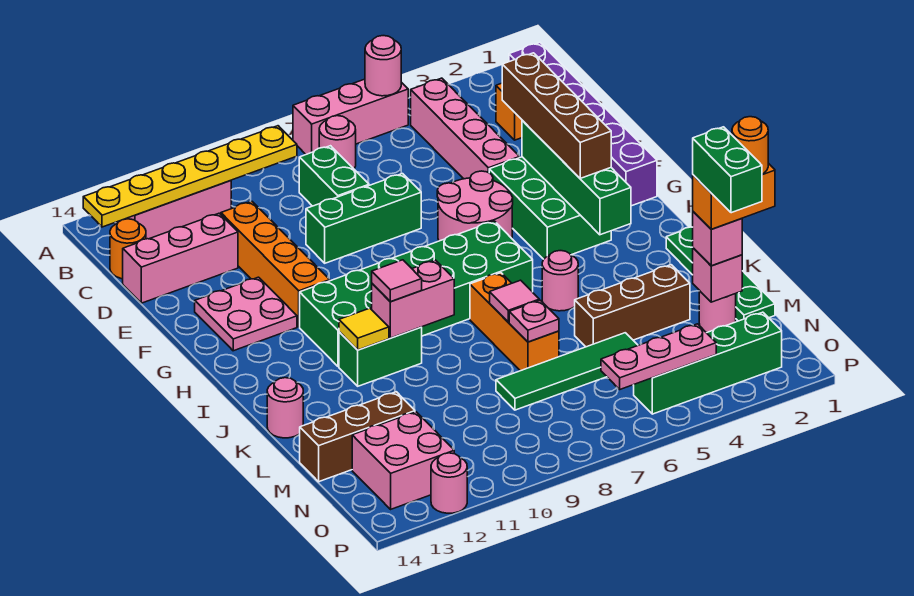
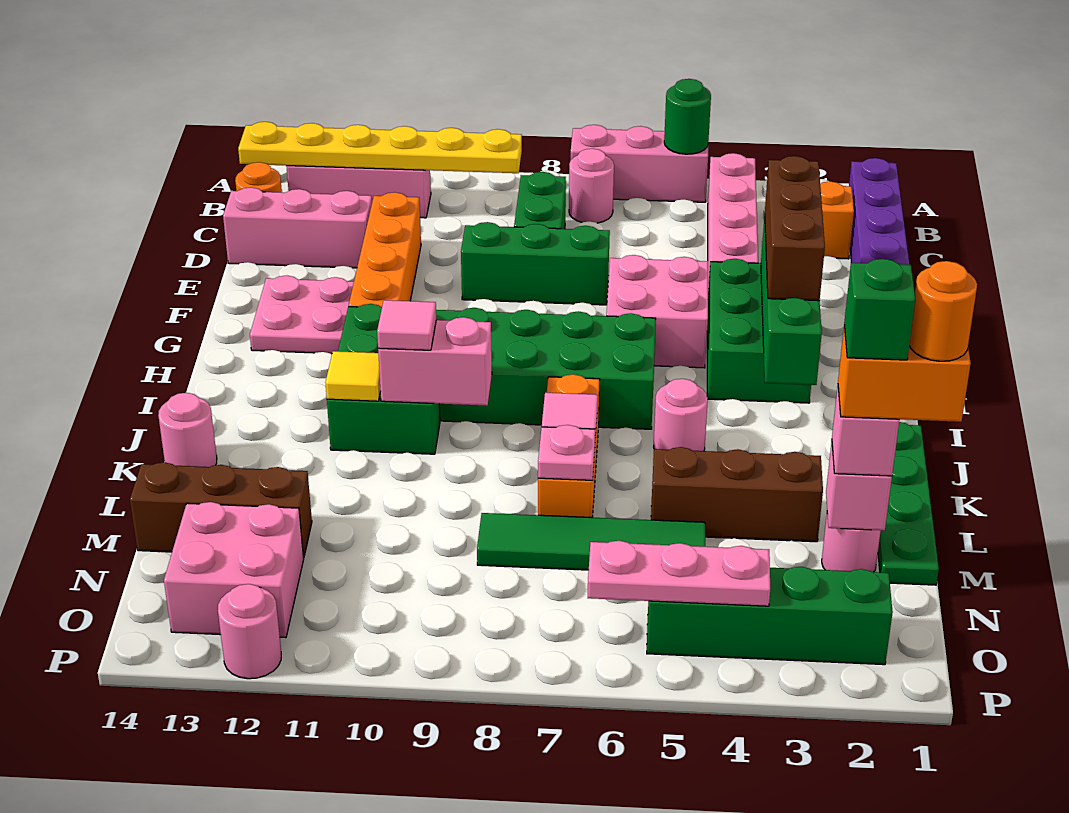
pink 1x1 round brick [365,36,401,96] -> green 1x1 round brick [664,79,711,154]
brown 1x4 brick [502,53,611,178] -> brown 1x3 brick [765,156,825,301]
pink 2x2 round brick [437,171,513,241] -> pink 2x2 brick [606,255,708,368]
green 1x2 brick [693,127,762,213] -> green 1x1 brick [844,259,915,360]

